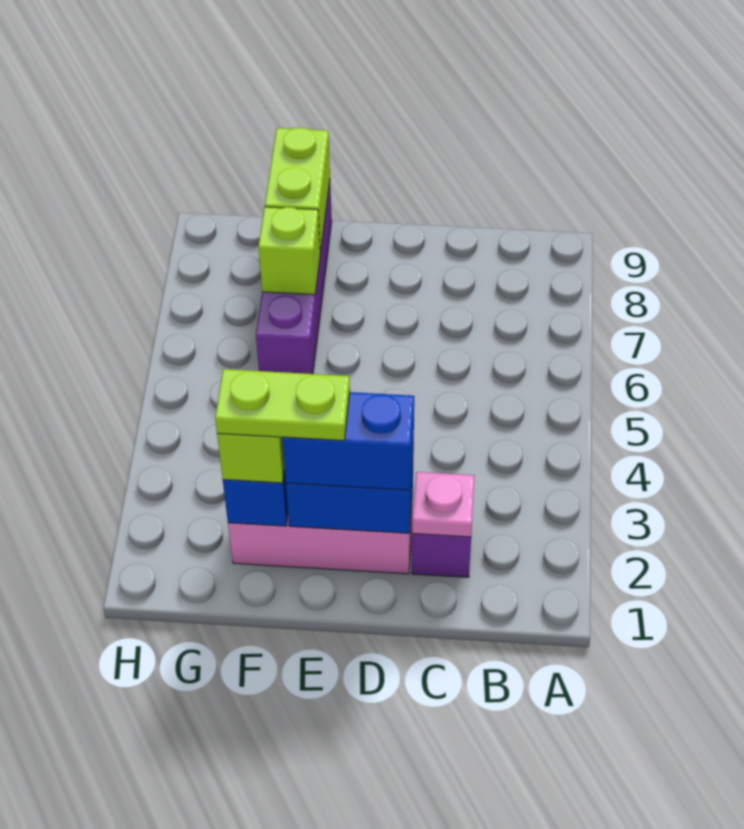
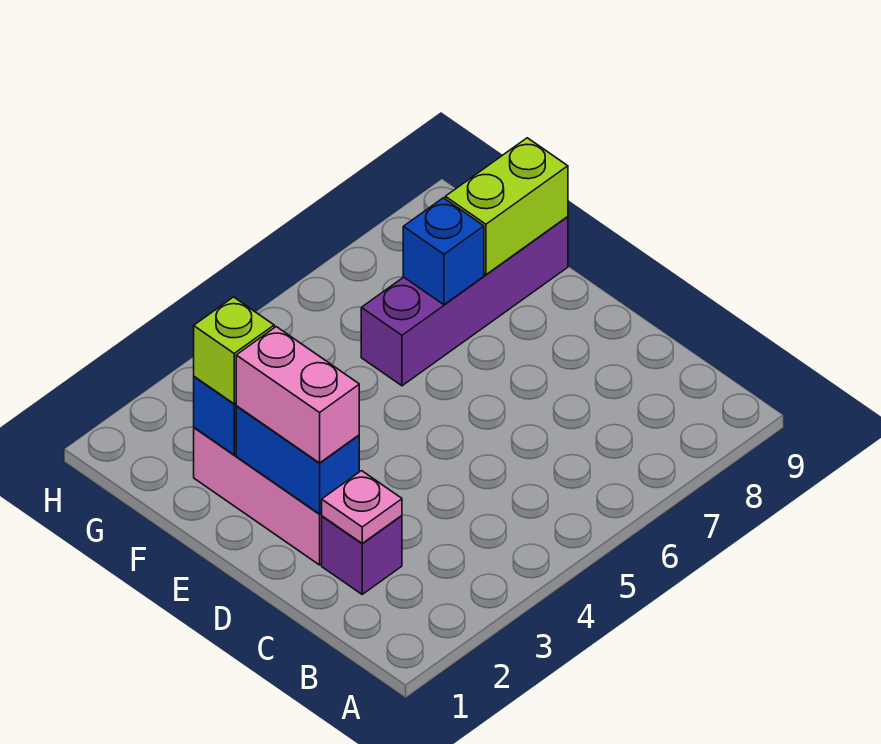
blue 1x2 brick [282,392,414,490] -> pink 1x2 brick [236,327,359,463]
lime 1x2 plate [215,369,350,441] -> none
lime 1x1 brick [258,207,320,295] -> blue 1x1 brick [403,198,484,305]

